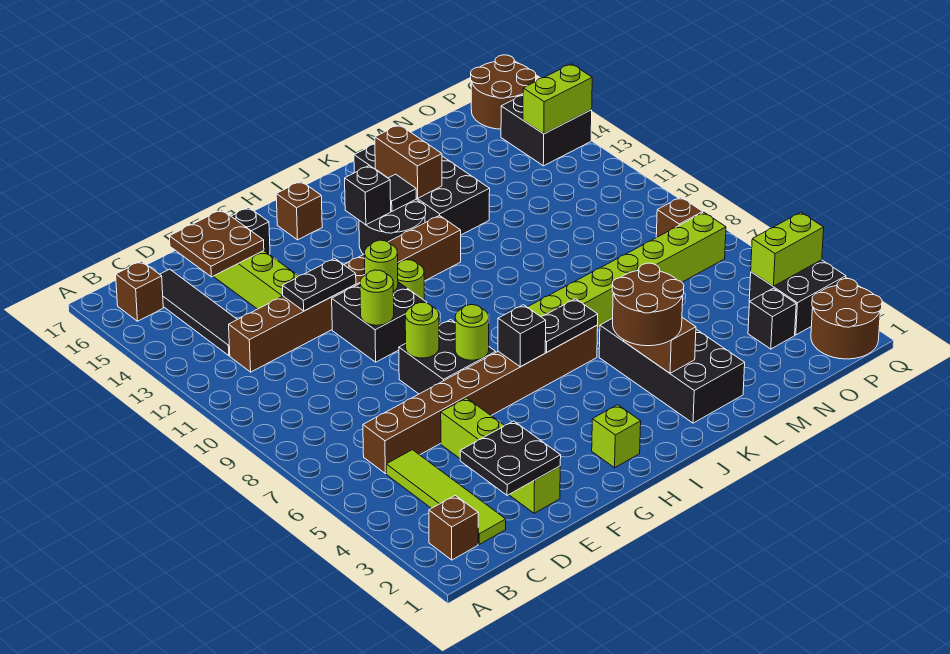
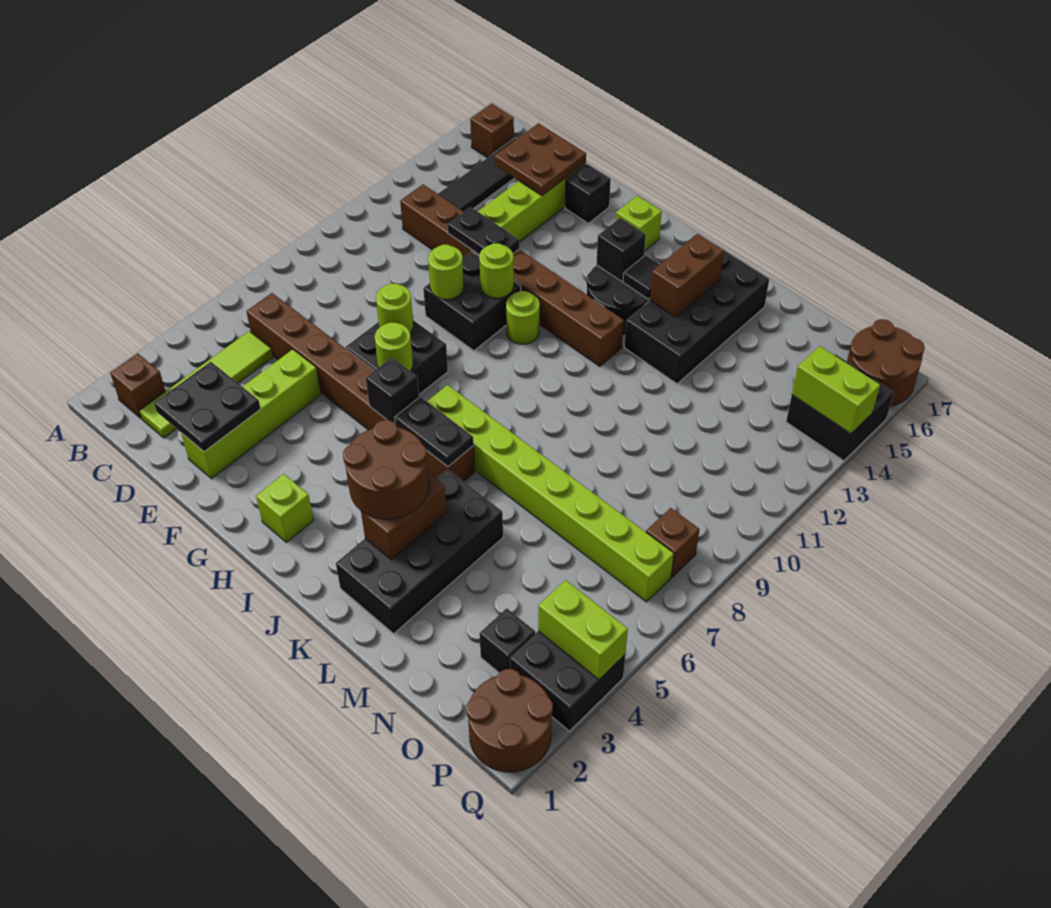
brown 1x1 brick [276,181,322,240] -> lime 1x1 brick [616,196,662,251]

